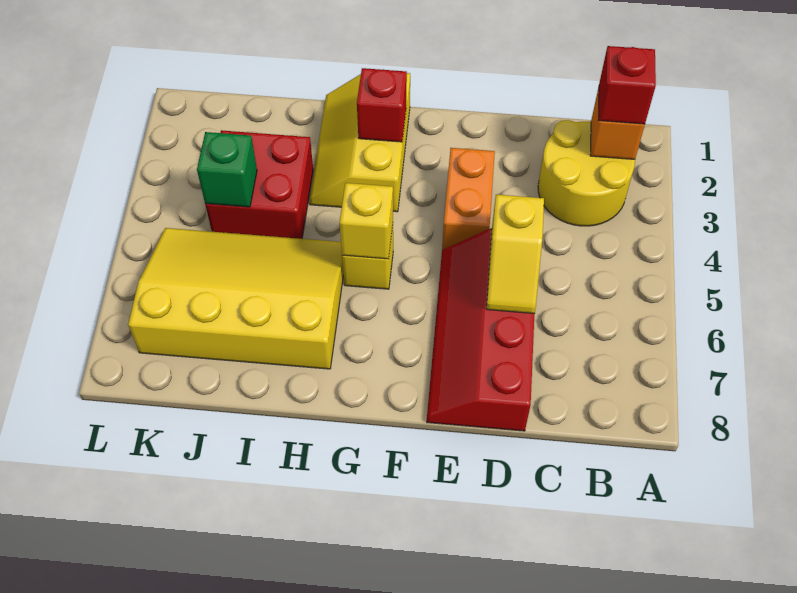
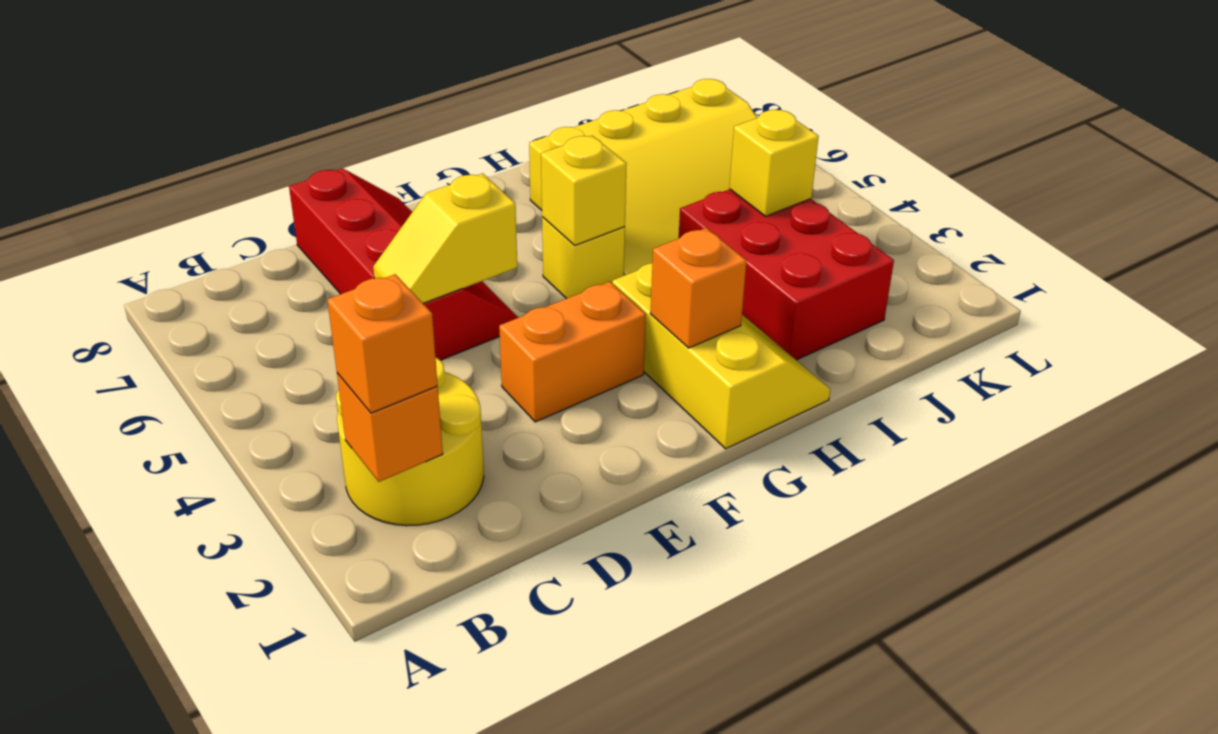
red 1x1 brick [599,46,656,124] -> orange 1x1 brick [327,274,438,413]
yellow 1x2 slope [487,195,544,314] -> yellow 1x2 slope turned to [373,174,517,303]
orange 1x2 brick [442,148,495,250] -> orange 1x2 brick turned to [499,282,646,422]
red 1x1 brick [357,68,407,142] -> orange 1x1 brick [650,228,747,348]
red 2x2 brick [205,130,313,239] -> red 2x3 brick [679,189,894,360]
green 1x1 brick [197,132,257,207] -> yellow 1x1 brick [729,110,819,216]

